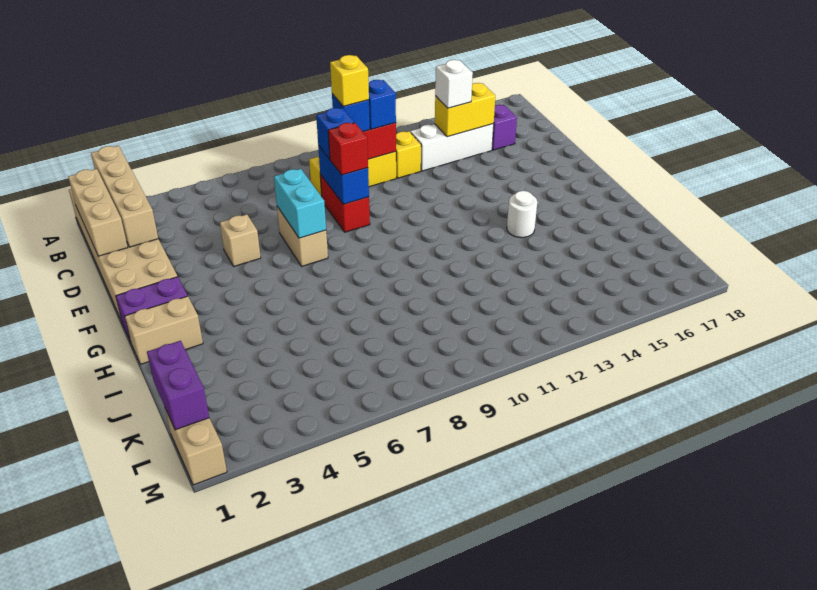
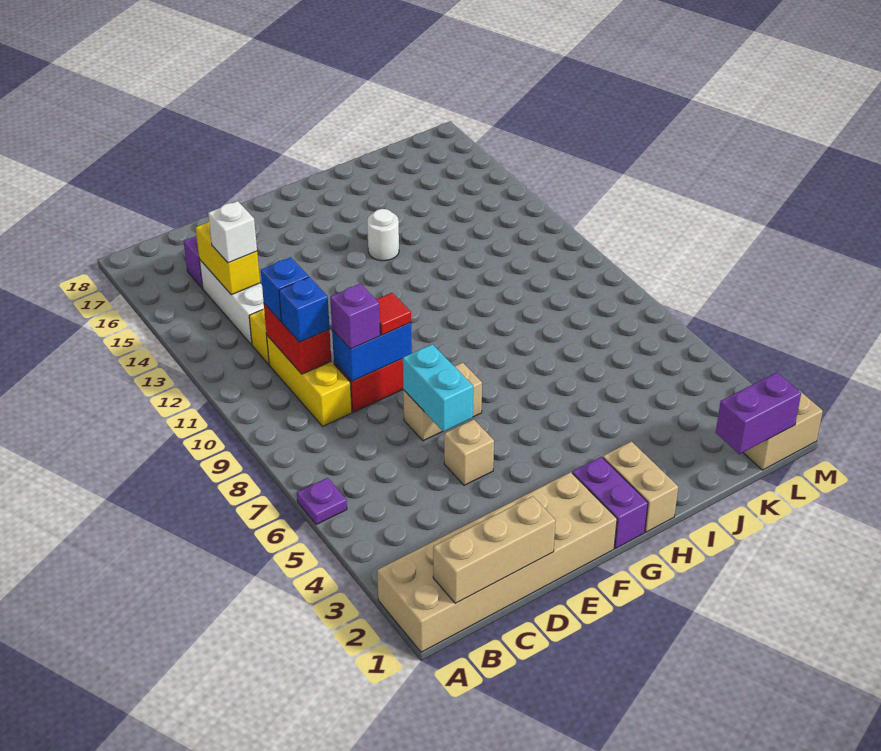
tan 1x4 brick [91,146,158,247] -> none
none -> purple 1x1 plate [297,478,347,524]
yellow 1x1 brick [330,55,369,106] -> none
blue 1x1 brick [316,108,354,159] -> purple 1x1 brick [330,284,380,349]
cyan 1x2 brick [274,169,326,238] -> cyan 1x2 brick turned to [403,344,473,432]
red 1x1 brick [328,123,368,175] -> red 1x1 tile [376,293,411,335]

